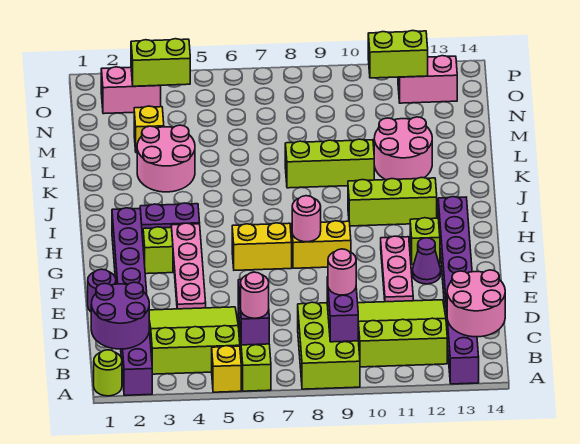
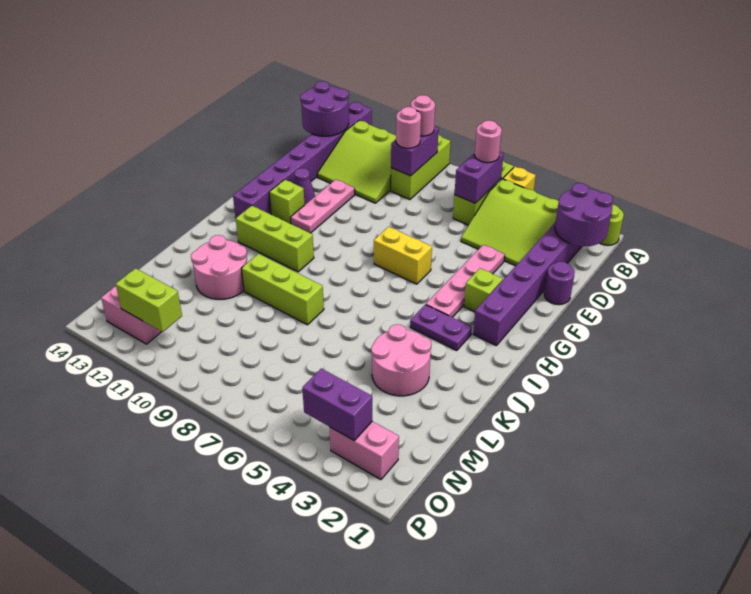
lime 2x3 brick [298,302,360,389] -> lime 1x3 brick [391,134,451,200]
pink 2x2 round brick [447,270,505,337] -> purple 2x2 round brick [300,81,349,136]
yellow 1x2 brick [292,221,351,268] -> none
pink 1x1 round brick [292,196,321,242] -> pink 1x1 round brick moved to [411,95,435,136]
yellow 1x1 brick [134,106,164,153] -> none
lime 1x2 brick [131,39,190,86] -> purple 1x2 brick [302,369,372,440]

